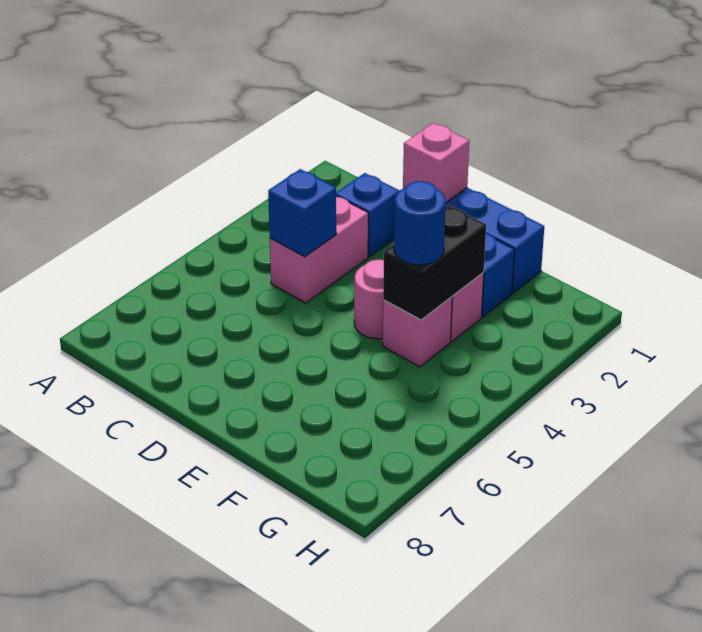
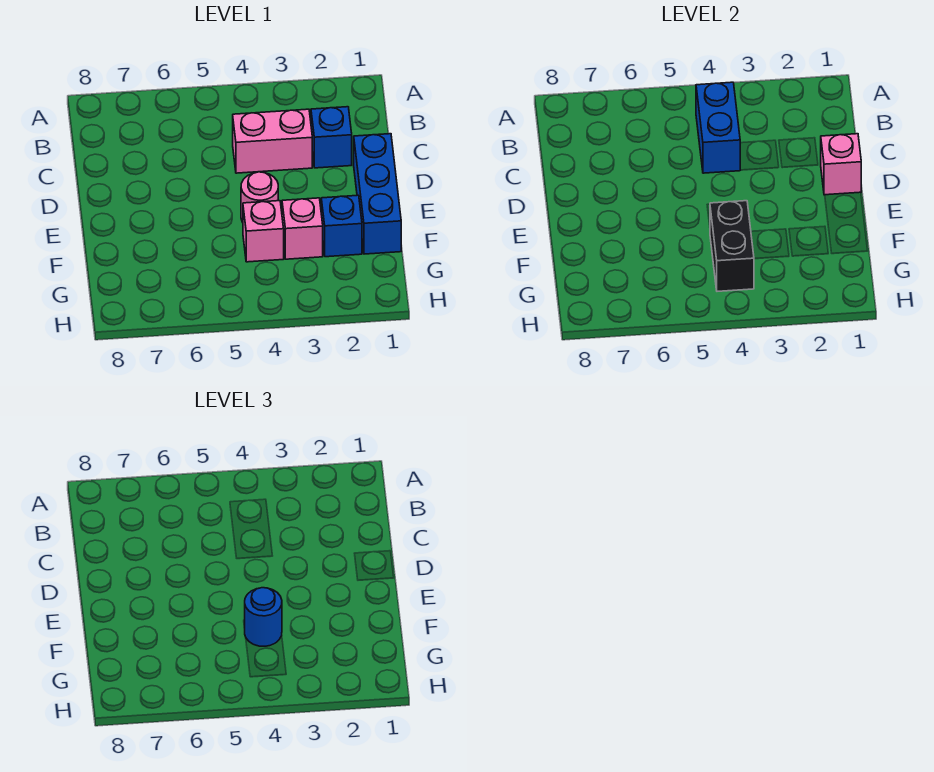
blue 1x1 brick [268,169,336,257] -> blue 1x2 brick [696,82,740,173]
black 1x2 brick [383,205,486,320] -> black 1x2 brick turned to [710,201,754,291]

